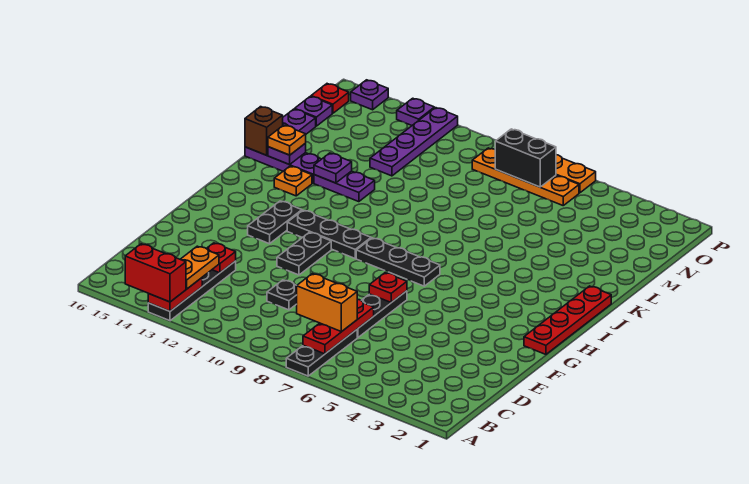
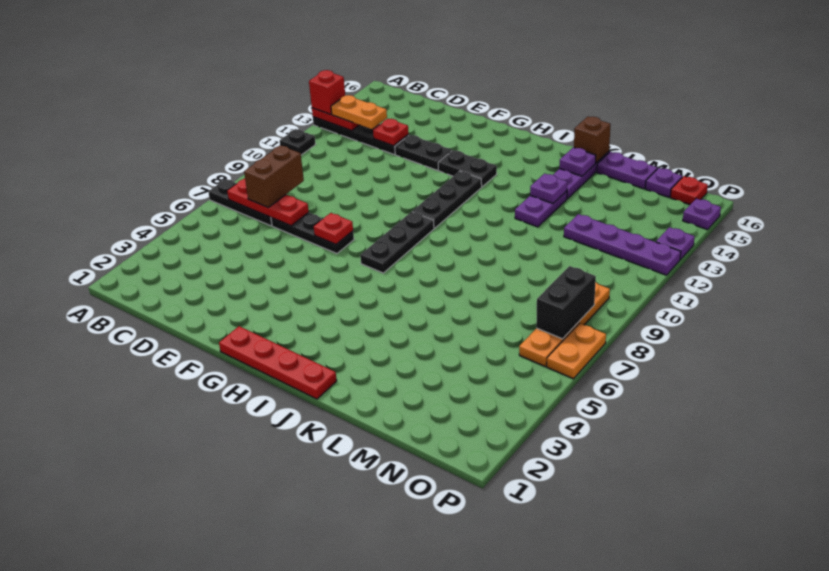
red 1x2 brick [125,244,186,302] -> red 1x1 brick [309,70,345,114]
orange 1x2 brick [297,274,357,332] -> brown 1x2 brick [244,145,304,207]
black 1x1 plate [267,280,297,310] -> black 1x1 plate moved to [280,129,315,155]
black 1x2 plate [277,232,331,275] -> black 1x2 plate moved to [395,135,452,170]
orange 1x1 plate [274,166,312,196] -> none
orange 1x1 plate [268,125,306,155] -> none

